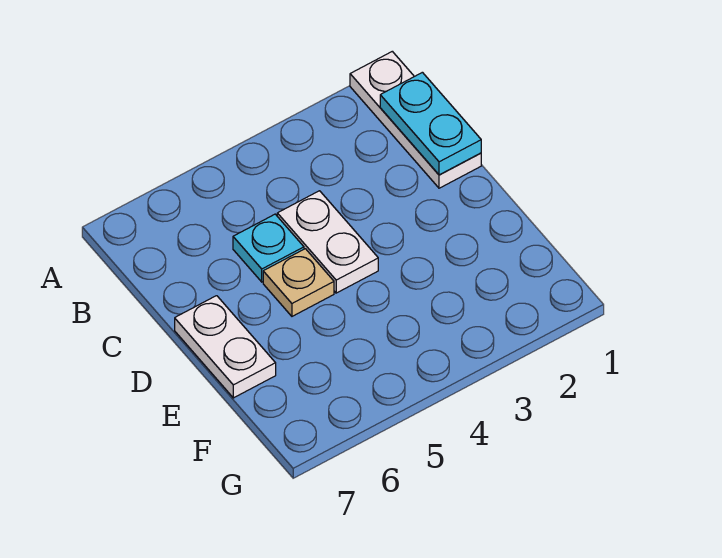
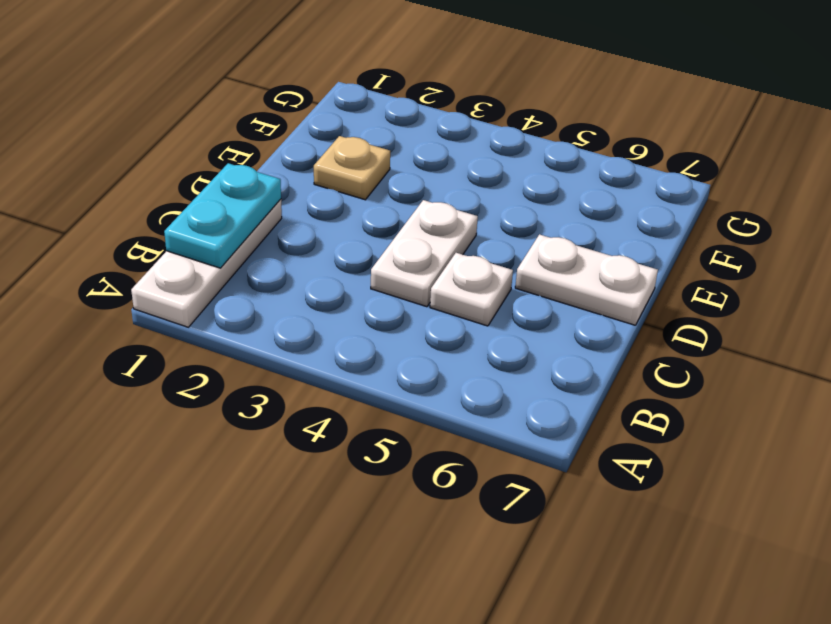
cyan 1x1 plate [233,214,304,282] -> white 1x1 plate [430,253,513,326]
tan 1x1 plate [263,249,334,316] -> tan 1x1 plate moved to [314,136,390,200]
white 1x2 plate [175,296,276,398] -> white 1x2 plate turned to [515,234,658,325]

